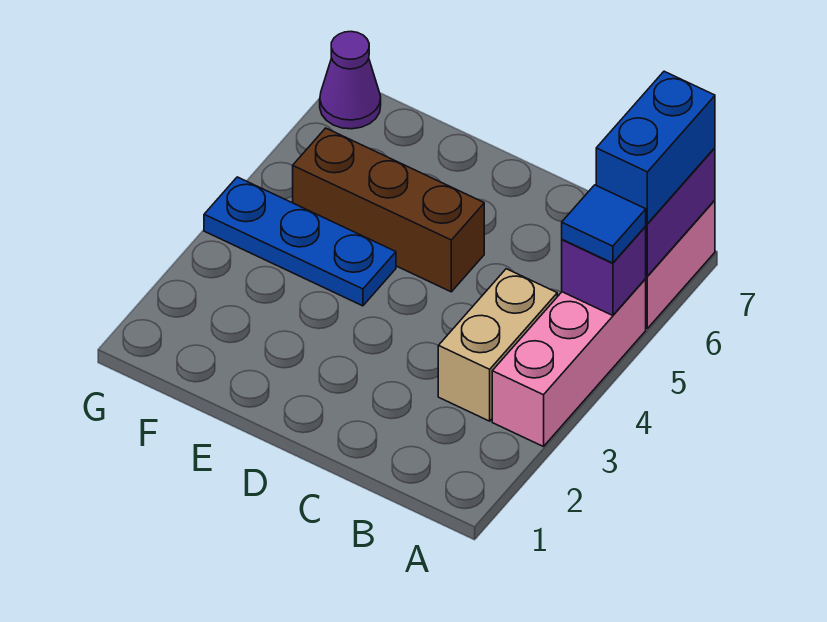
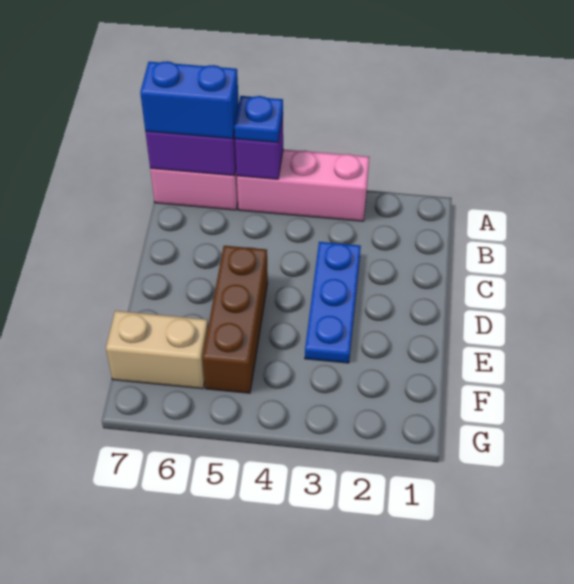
blue 1x1 tile [562,185,646,263] -> blue 1x1 plate [234,96,283,142]
tan 1x2 brick [438,269,557,421] -> tan 1x2 brick moved to [106,311,208,389]
blue 1x3 plate [204,177,396,306] -> blue 1x3 plate moved to [305,242,361,363]
purple 1x1 cone [320,32,381,129] -> none

